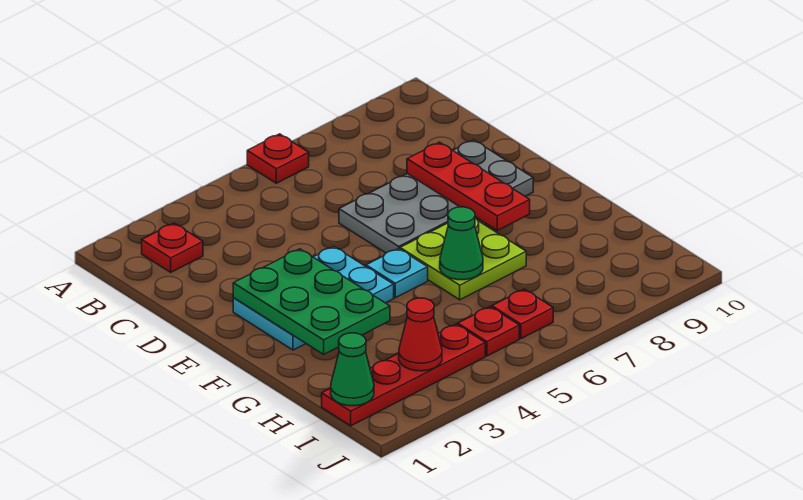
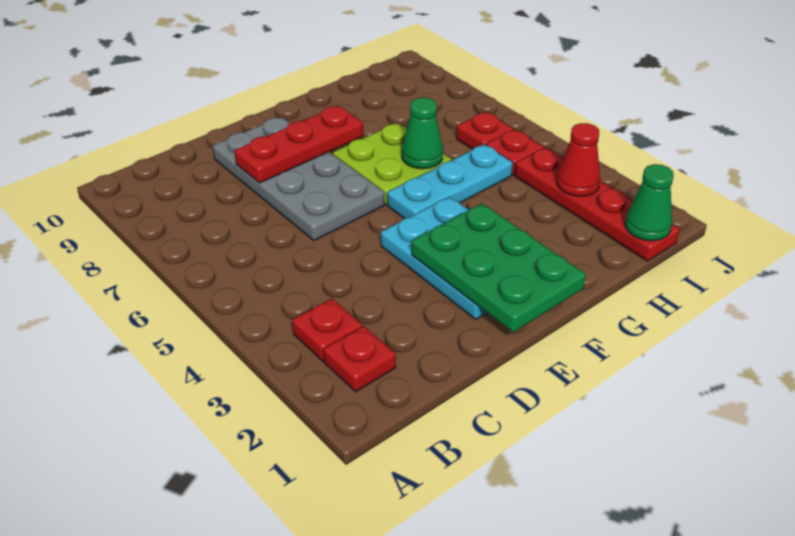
red 1x1 plate [247,134,309,183] -> red 1x1 plate moved to [292,298,362,361]
green 2x3 plate [233,249,390,354] -> green 2x3 plate turned to [412,203,586,332]
cyan 1x1 plate [366,248,428,298] -> cyan 1x3 plate [387,144,513,219]

